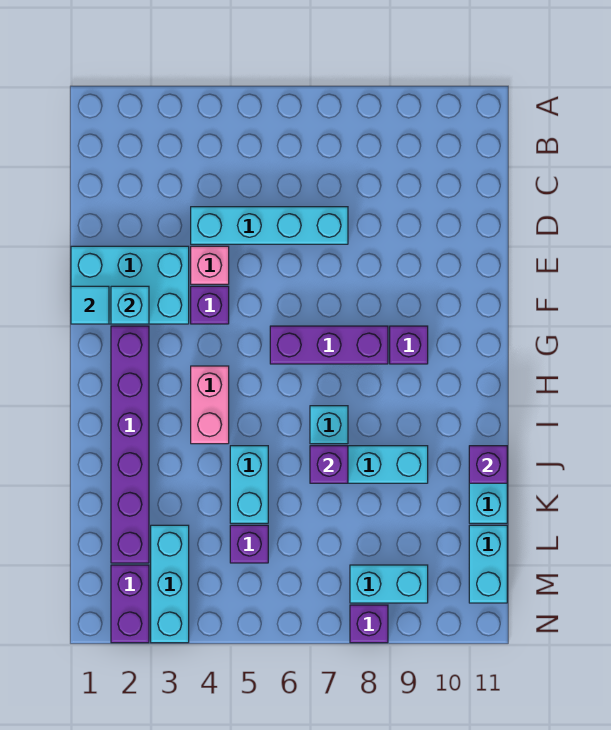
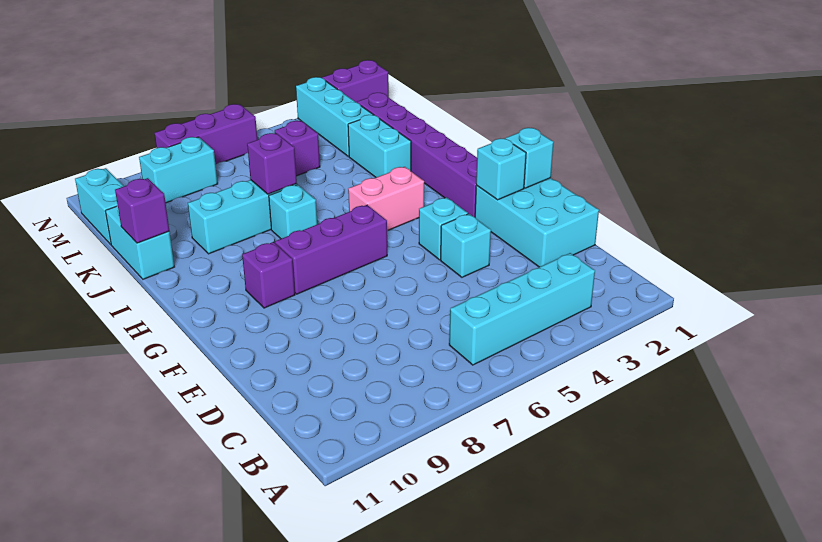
cyan 1x4 brick [191,207,348,244] -> cyan 1x4 brick moved to [449,253,595,365]
cyan 2x3 brick [71,246,189,324] -> cyan 2x3 brick turned to [475,178,599,267]
pink 1x1 brick [191,246,229,284] -> cyan 1x1 brick [441,214,491,277]
cyan 1x1 tile [71,286,109,324] -> cyan 1x1 brick [505,128,554,188]
purple 1x1 brick [191,286,229,324] -> cyan 1x1 brick [419,197,468,260]
pink 1x2 brick [191,366,229,444] -> pink 1x2 brick turned to [348,167,424,231]
cyan 1x2 brick [230,446,268,523] -> cyan 1x2 brick moved to [348,115,411,177]
purple 1x2 brick [111,565,149,643] -> purple 1x2 brick turned to [322,60,389,103]
purple 1x1 brick [350,605,388,643] -> purple 1x3 brick [155,104,257,165]

